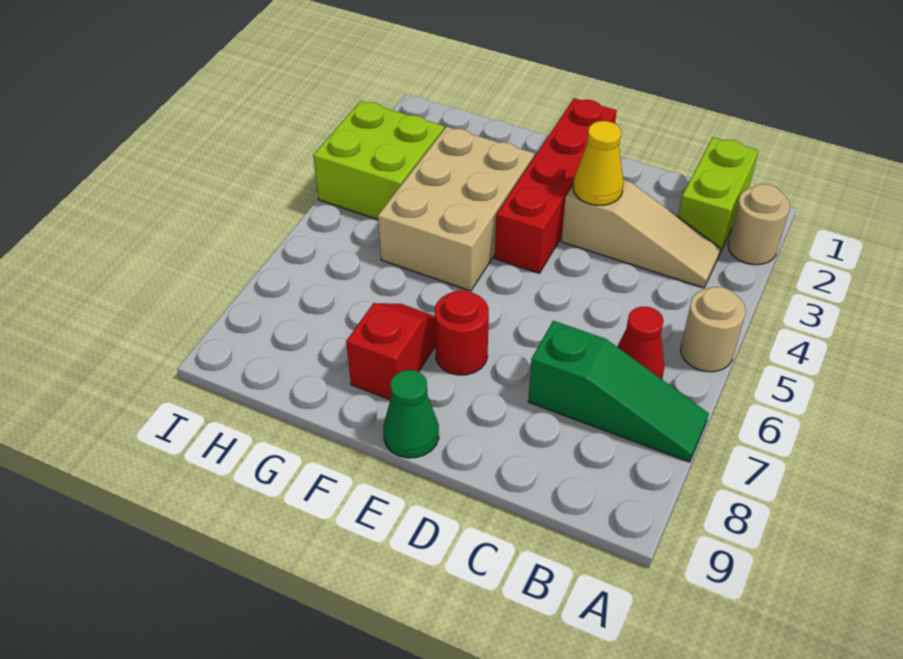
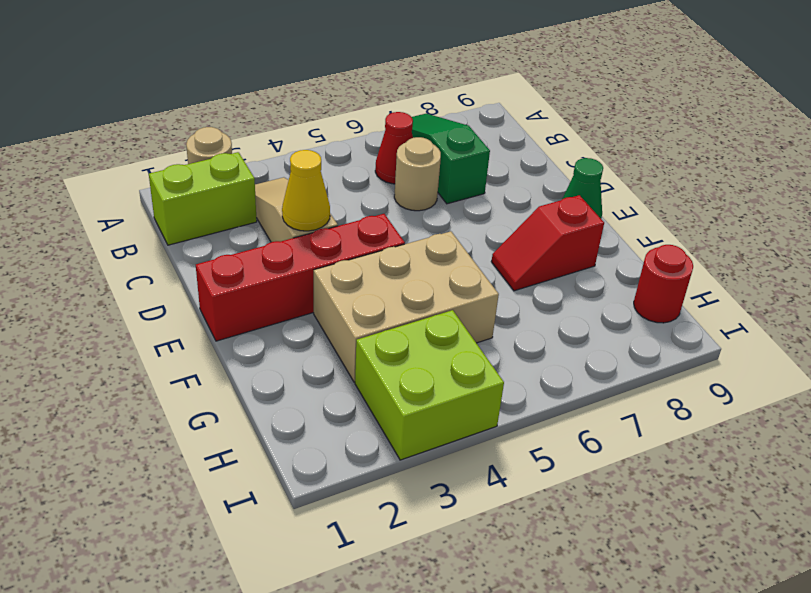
tan 1x1 round brick [681,287,746,372] -> tan 1x1 round brick moved to [394,137,441,211]
red 1x1 round brick [435,290,489,375] -> red 1x1 round brick moved to [634,245,693,323]

